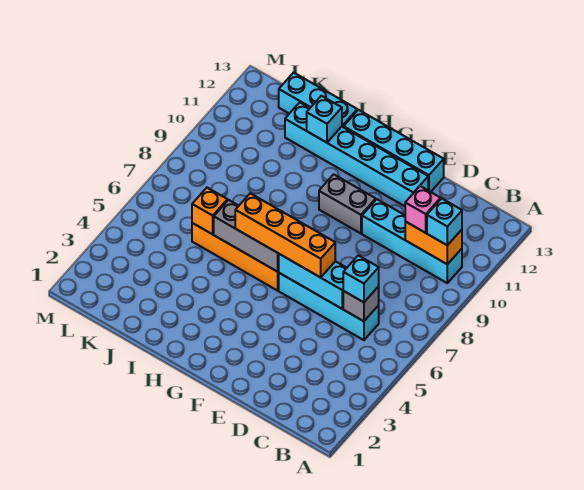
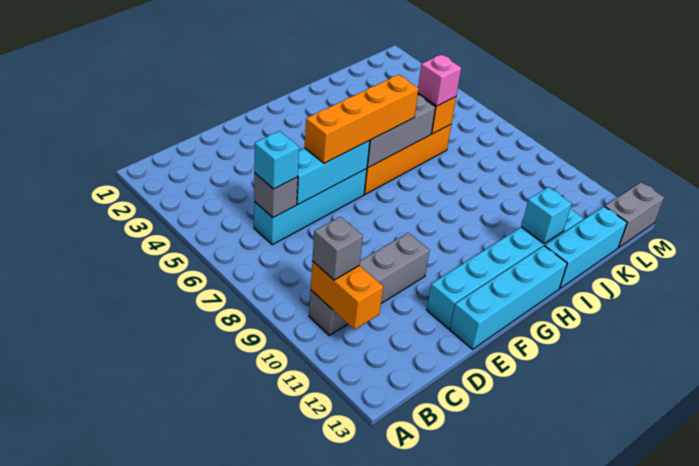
cyan 1x4 brick [362,199,462,283] -> grey 1x4 brick [309,233,429,336]
orange 1x2 brick [405,222,462,264] -> orange 1x2 brick turned to [311,261,383,330]
cyan 1x1 brick [427,198,462,245] -> grey 1x1 brick [312,217,363,280]
pink 1x1 brick [405,186,441,233] -> pink 1x1 brick moved to [418,54,461,106]
grey 1x2 brick [319,174,376,233] -> grey 1x2 brick moved to [605,182,664,248]

